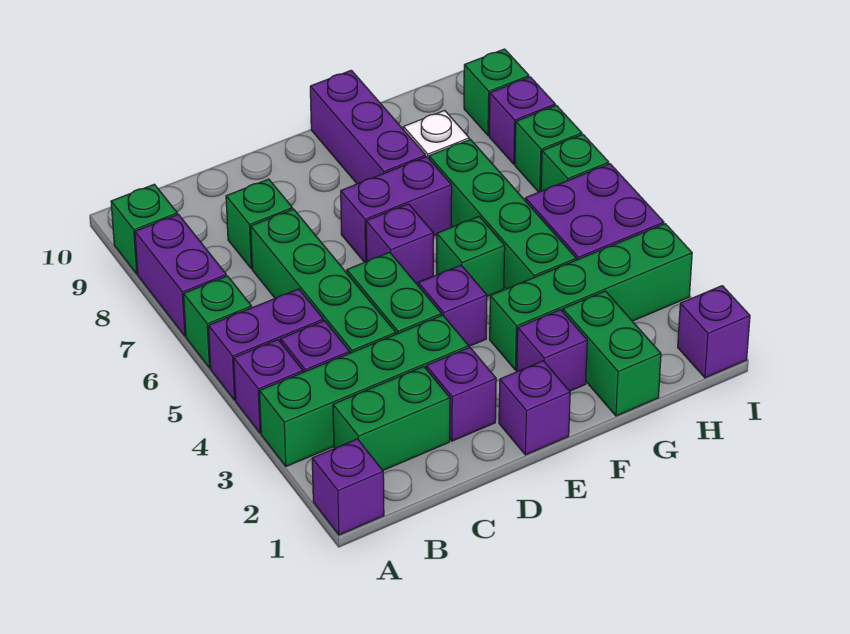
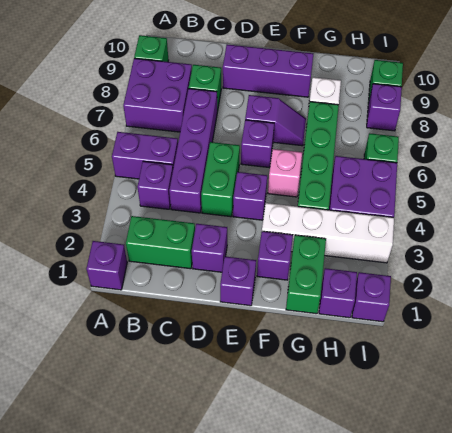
green 1x4 brick [259,315,469,466] -> none
purple 1x1 brick [234,340,303,433] -> purple 1x1 brick moved to [319,268,357,318]
green 1x1 brick [184,276,252,368] -> none
purple 1x2 brick [135,214,226,336] -> purple 2x2 brick [123,58,192,132]
green 1x4 brick [251,209,396,353] -> purple 1x4 brick [169,89,217,213]
purple 1x2 brick [341,157,452,262] -> purple 1x2 slope [245,95,306,146]
green 1x4 brick [490,224,692,370] -> white 1x4 brick [262,203,394,263]
green 1x1 brick [437,217,505,297] -> pink 1x1 brick [268,149,302,197]
purple 1x3 brick [310,70,426,184] -> purple 1x3 brick turned to [223,44,313,97]
green 1x1 brick [515,106,582,192] -> none

